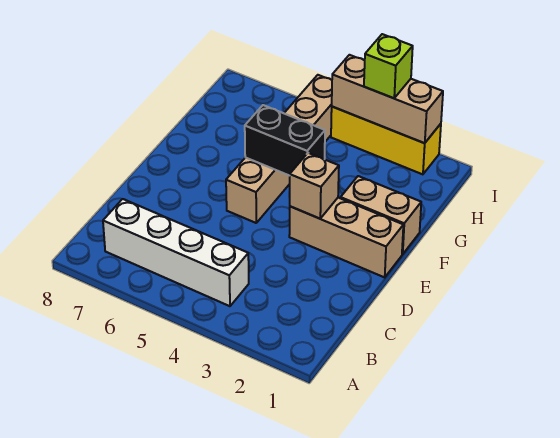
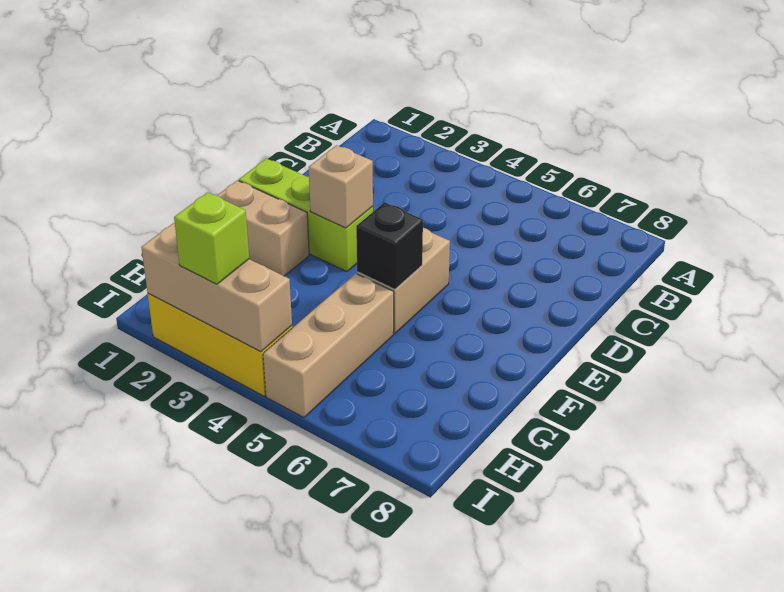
white 1x4 brick [103,199,249,306] -> none
tan 1x3 brick [289,198,403,277] -> lime 1x3 brick [239,159,373,272]
black 1x2 brick [245,105,325,176] -> black 1x1 brick [356,202,423,289]

